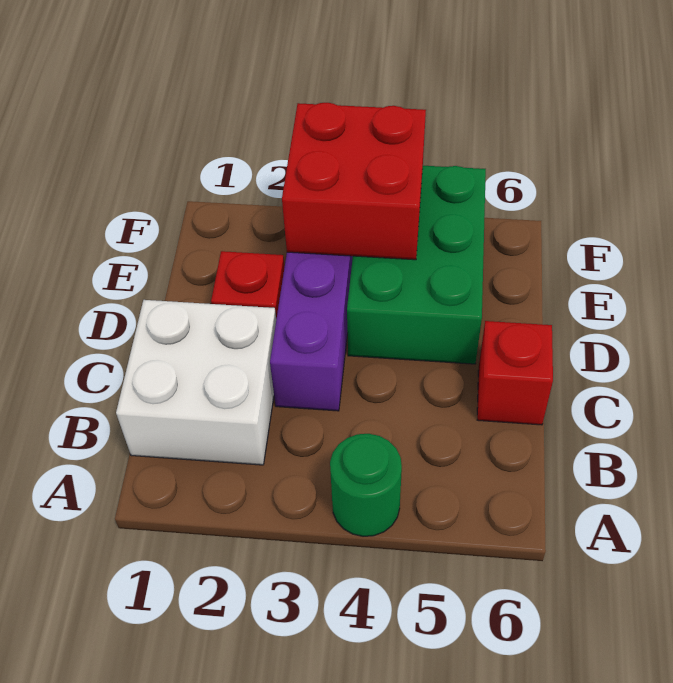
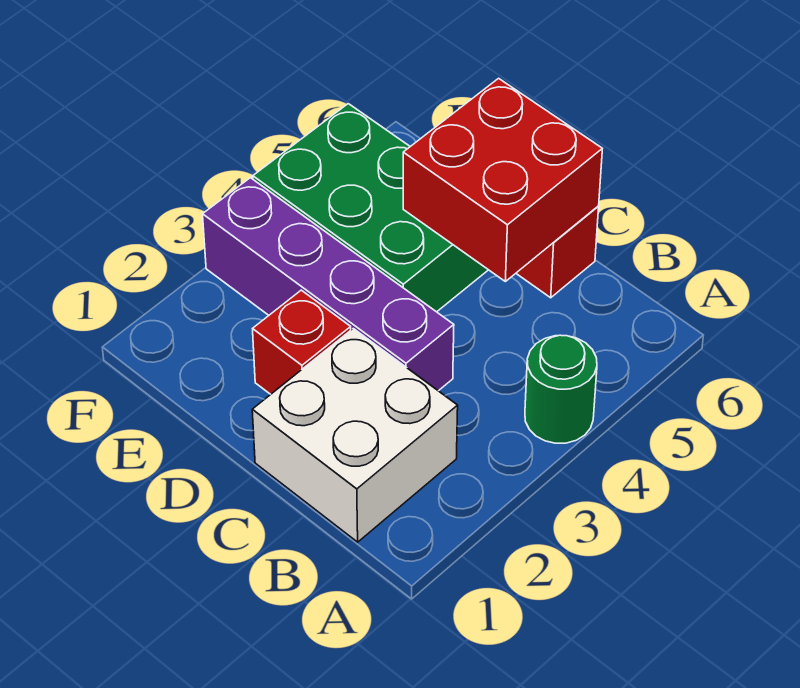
red 2x2 brick [282,103,426,260] -> red 2x2 brick moved to [403,78,602,281]

